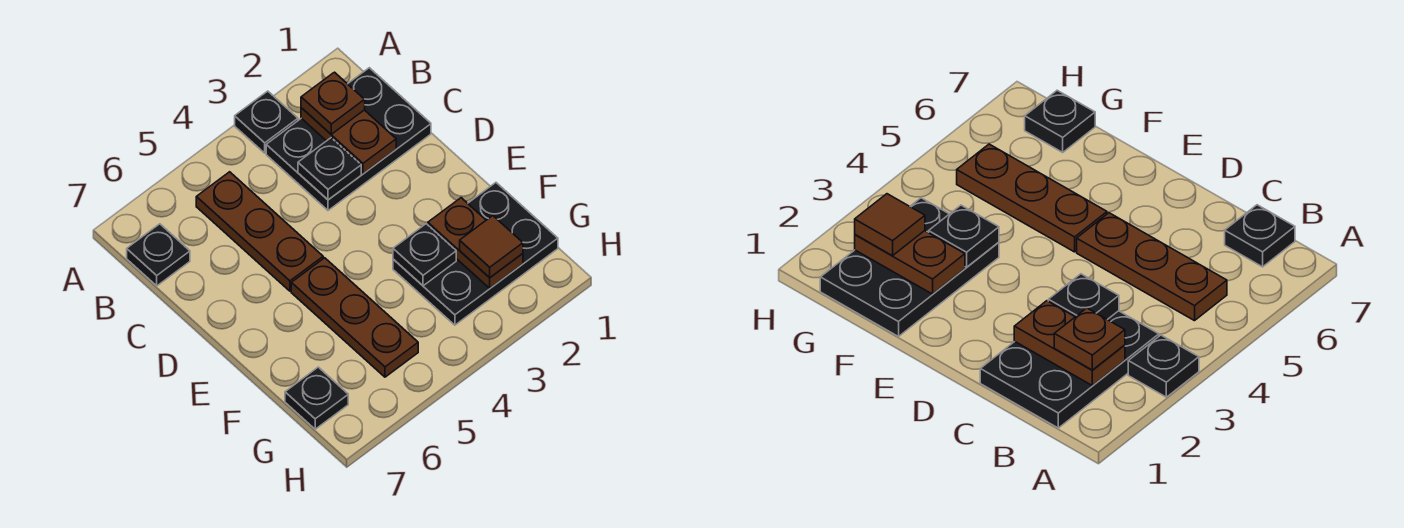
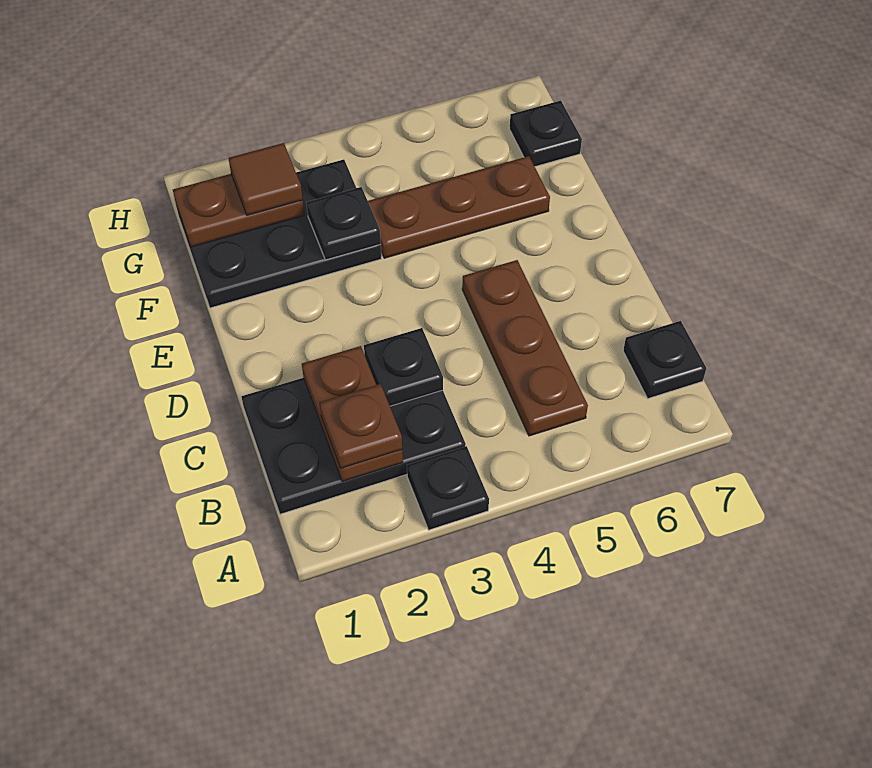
brown 1x3 plate [291,258,418,377] -> brown 1x3 plate turned to [368,156,550,258]
brown 1x2 plate [428,198,523,288] -> brown 1x2 plate turned to [173,174,304,247]

